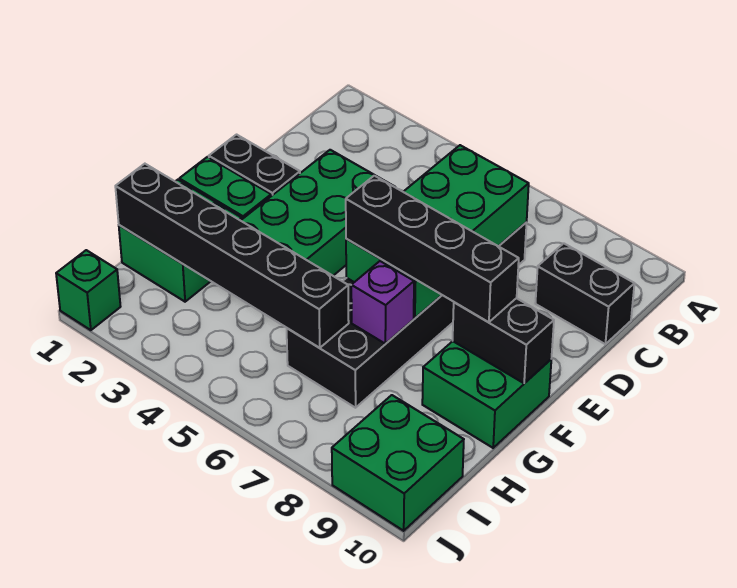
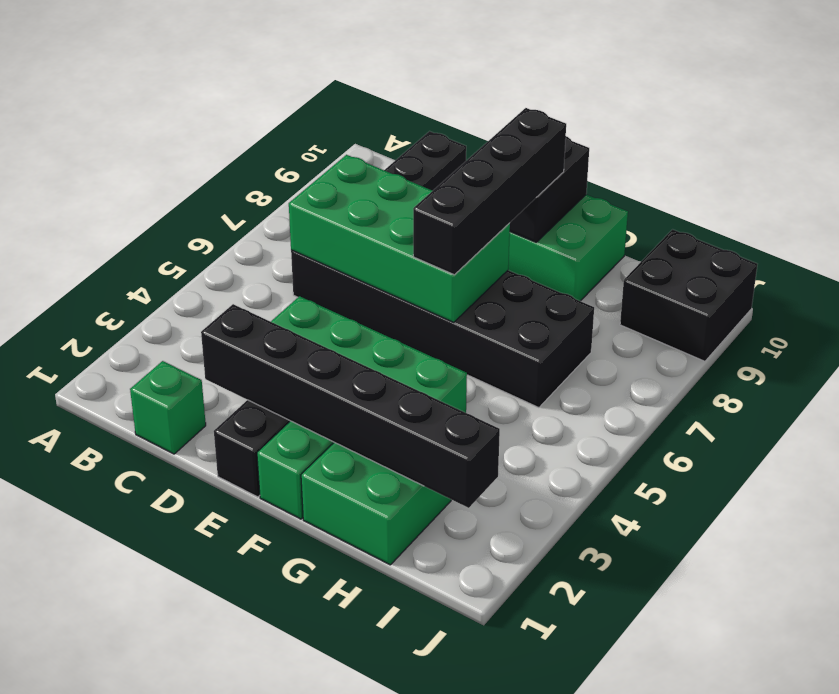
purple 1x1 brick [351,261,414,344] -> none
black 1x6 brick [115,164,349,348] -> black 1x6 brick turned to [201,304,500,508]
green 2x2 brick [332,395,464,531] -> black 2x2 brick [620,229,757,361]
green 1x1 brick [56,250,121,330] -> green 1x1 brick moved to [130,361,206,454]

